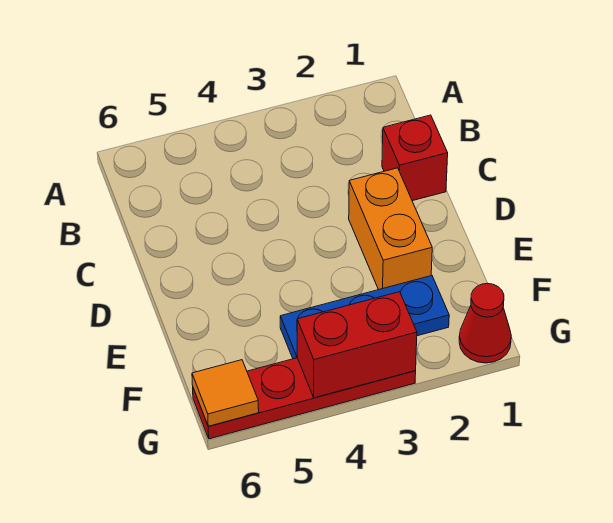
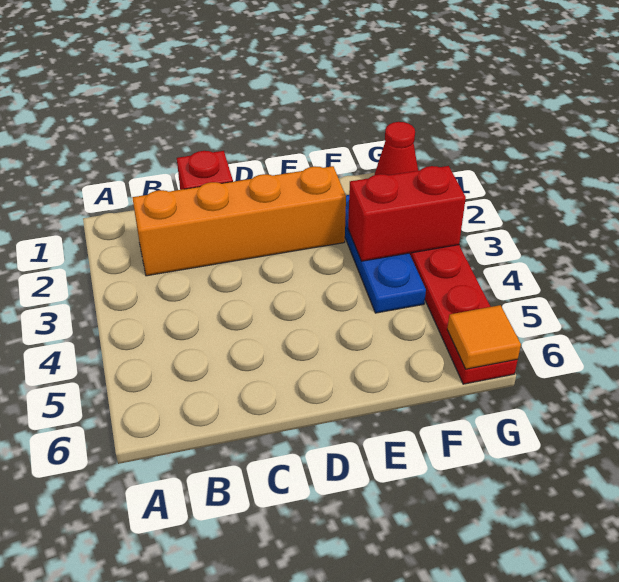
orange 1x2 brick [349,168,432,290] -> orange 1x4 brick [132,166,346,276]
red 1x2 brick [297,292,417,398] -> red 1x2 brick turned to [348,166,466,261]

